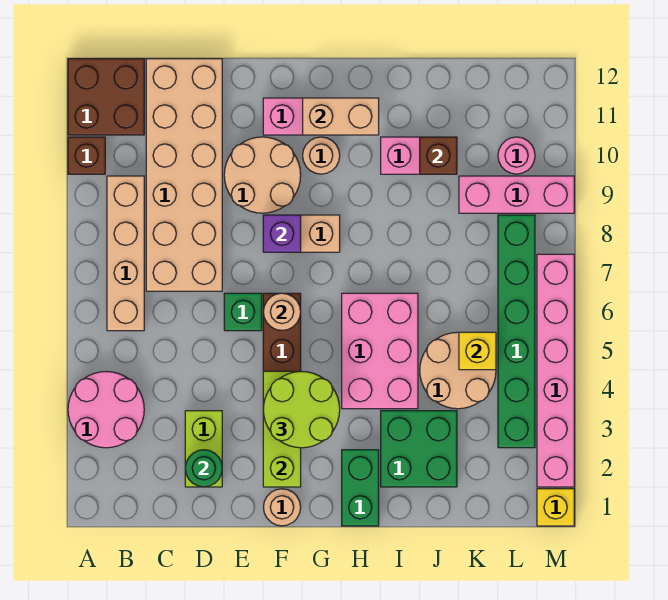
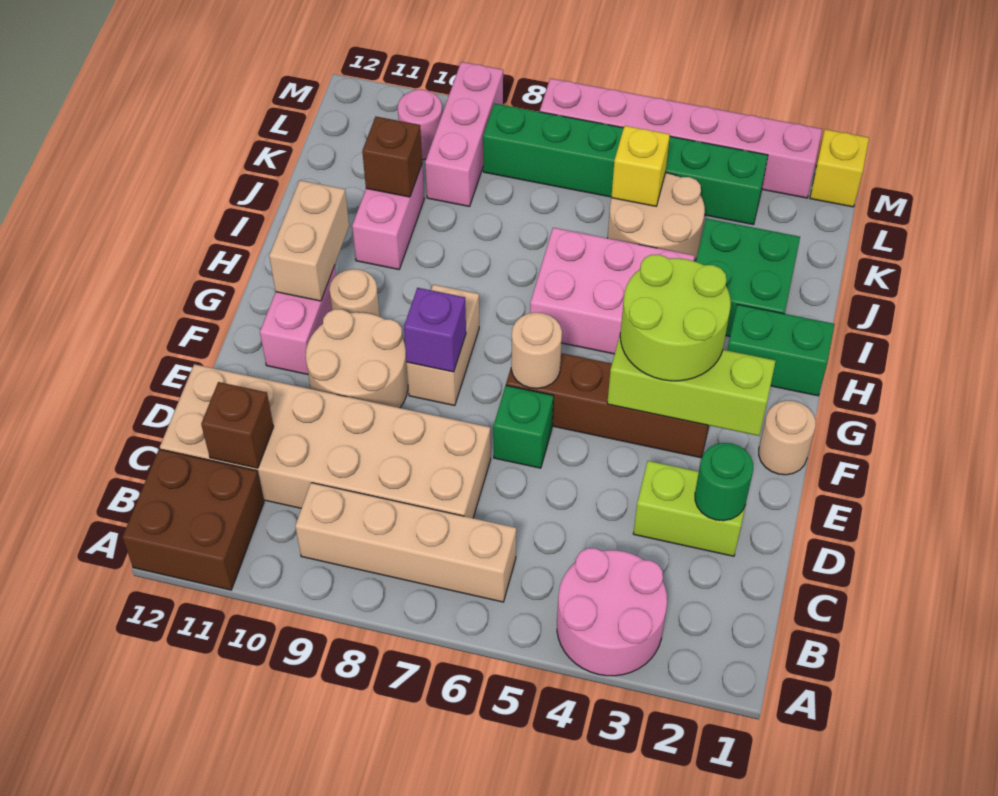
brown 1x1 brick [68,137,105,174] -> brown 1x1 brick moved to [201,382,274,468]

